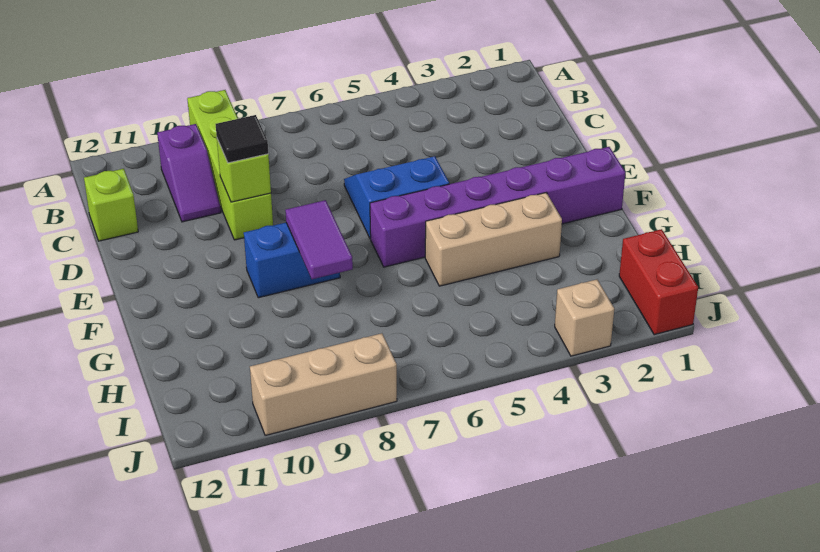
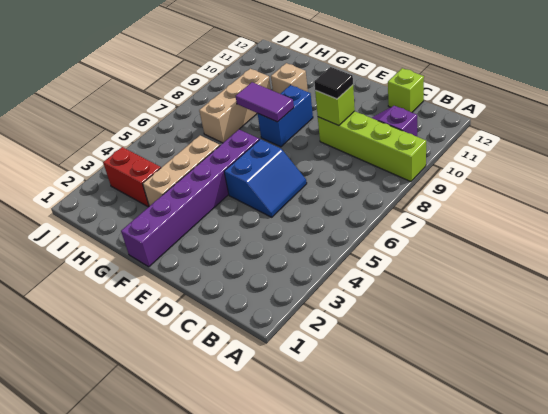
red 1x2 brick [619,229,698,335] -> red 1x2 brick moved to [103,147,161,207]
tan 1x1 brick [555,279,614,356] -> tan 1x1 brick moved to [271,63,308,94]
tan 1x3 brick [250,333,397,436] -> tan 1x3 brick moved to [199,69,271,143]

